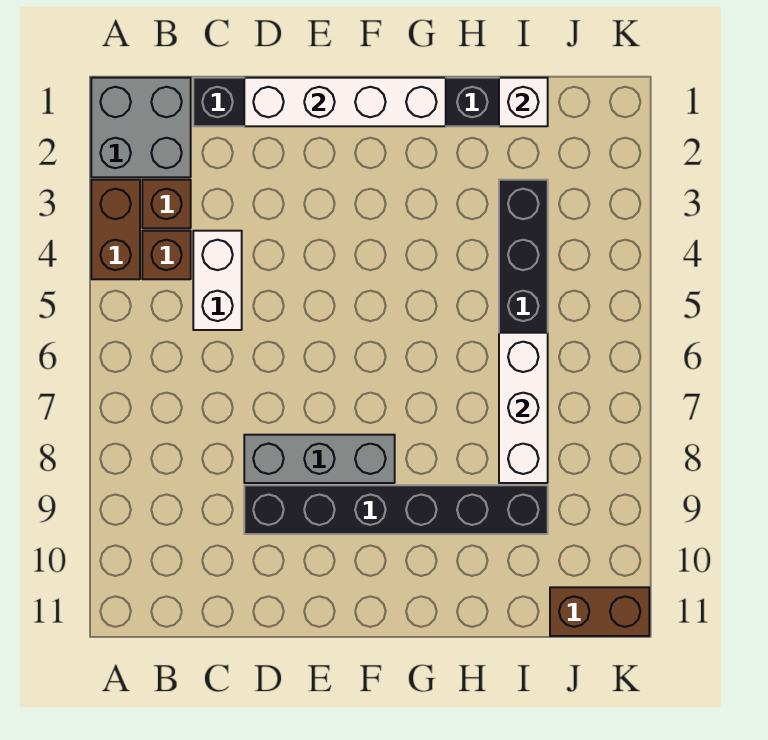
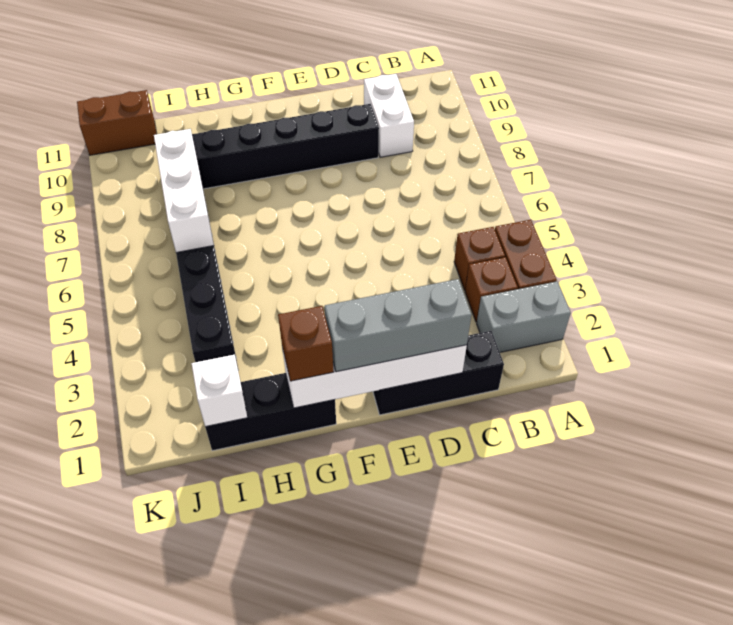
grey 2x2 brick [91,78,191,177] -> grey 1x2 brick [477,281,571,352]
white 1x2 brick [193,231,242,330] -> white 1x2 brick moved to [364,74,414,157]
grey 1x3 brick [244,435,395,483] -> grey 1x3 brick moved to [325,279,471,372]
none -> brown 1x1 brick [278,306,334,381]

